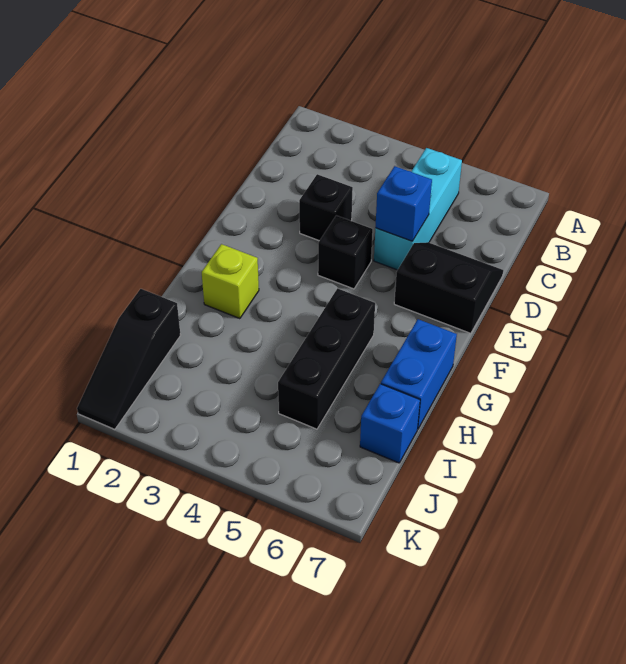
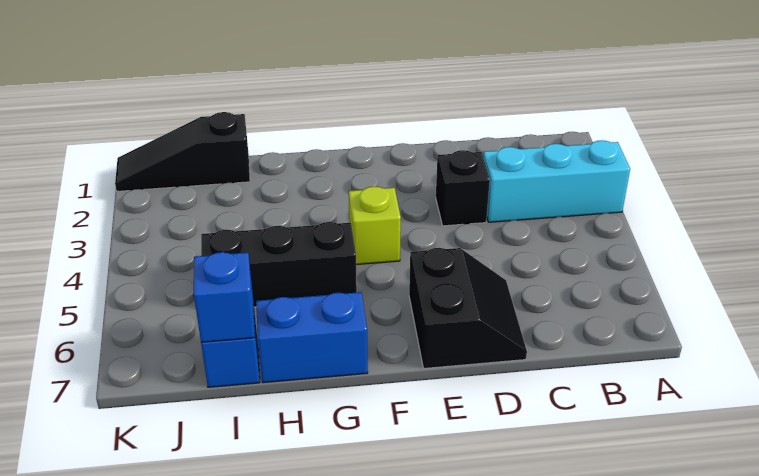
cyan 1x3 brick [374,148,462,270] -> cyan 1x3 brick moved to [483,140,630,222]
blue 1x1 brick [375,166,432,241] -> blue 1x1 brick moved to [194,252,255,342]
black 1x1 brick [318,215,373,289] -> none
lime 1x1 brick [202,244,259,319] -> lime 1x1 brick moved to [349,186,401,265]

